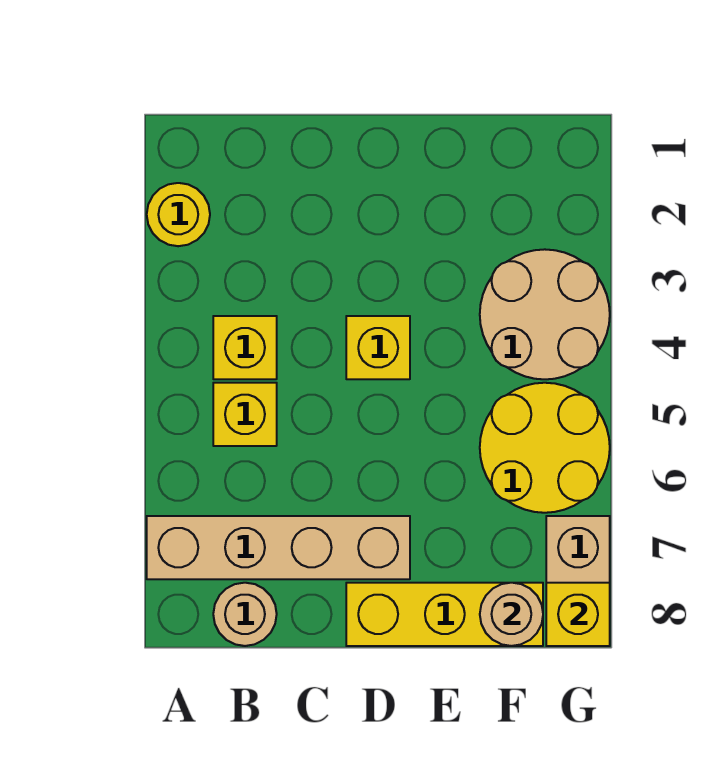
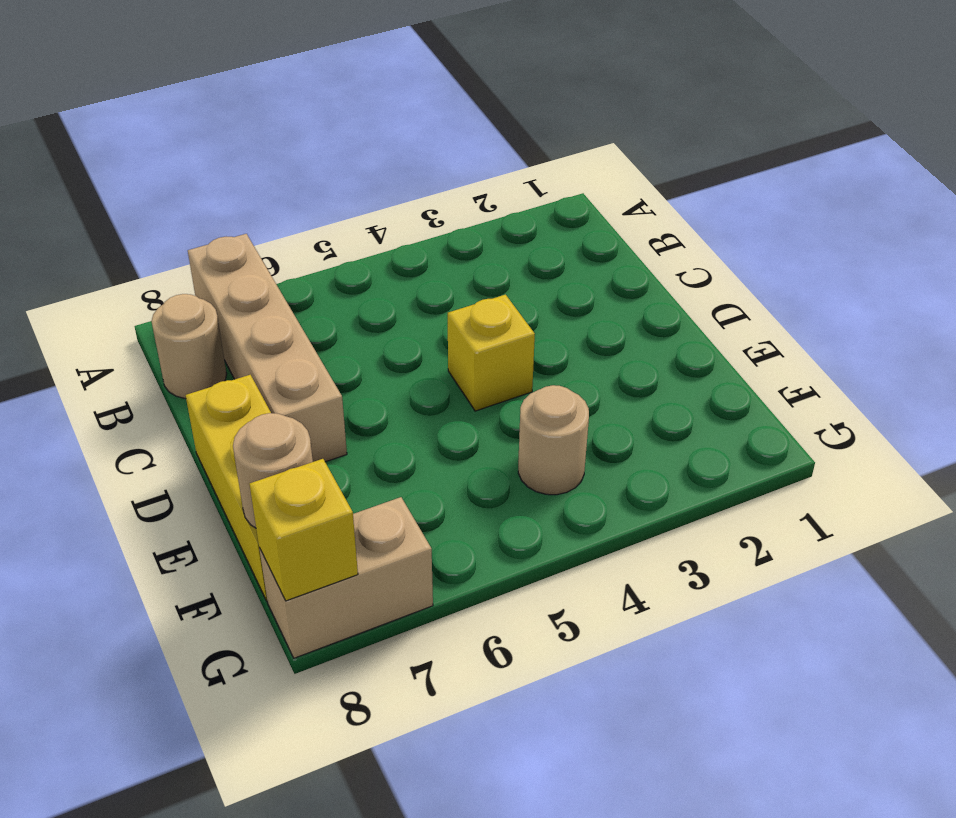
yellow 1x1 round brick [147,183,210,246] -> none
yellow 1x1 brick [213,316,277,379] -> none
yellow 1x1 brick [213,383,277,446] -> none
tan 2x2 round brick [480,249,610,379] -> tan 1x1 round brick [518,385,589,495]
yellow 2x2 round brick [480,383,610,513] -> none

